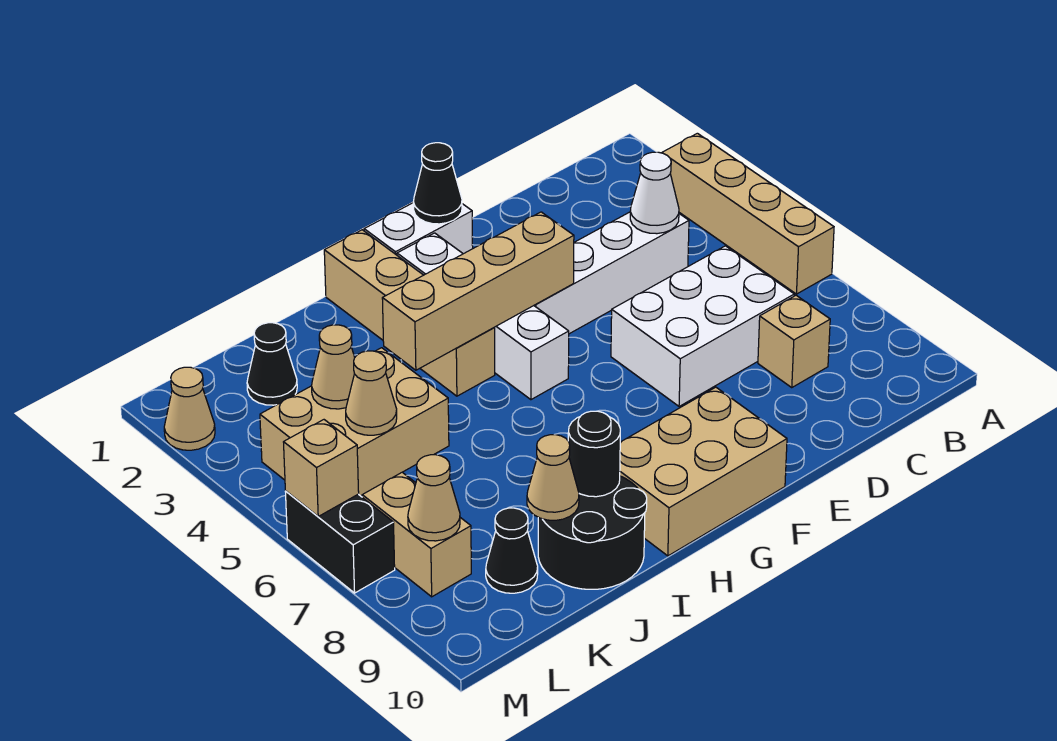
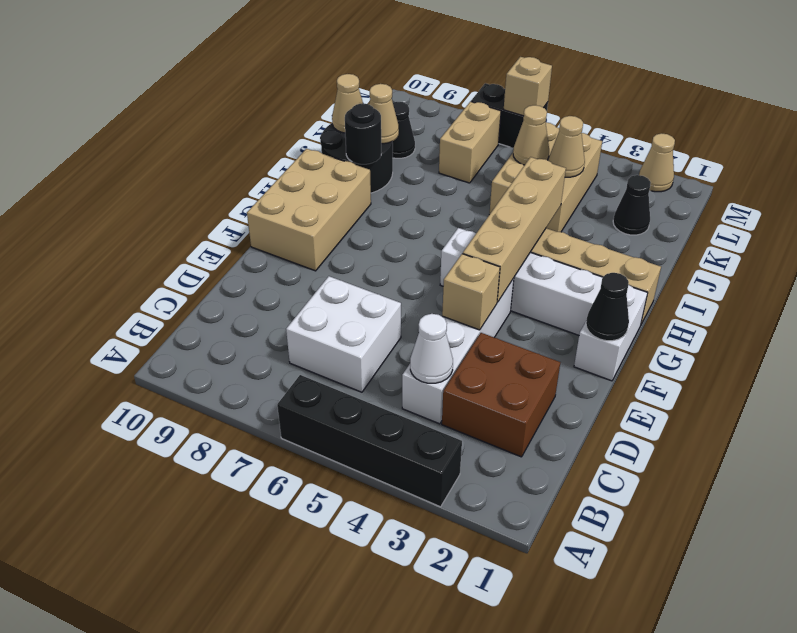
tan 1x4 brick [662,133,834,294] -> black 1x4 brick [277,375,462,507]
none -> brown 2x2 brick [442,333,560,457]
white 2x3 brick [611,246,794,406] -> white 2x2 brick [286,276,401,392]
tan 1x1 brick [758,295,830,387] -> tan 1x1 brick moved to [442,254,500,330]
tan 1x2 brick [362,472,471,597] -> tan 1x2 brick turned to [439,102,501,183]
tan 1x1 cone [408,455,460,541] -> tan 1x1 cone moved to [332,74,363,133]

